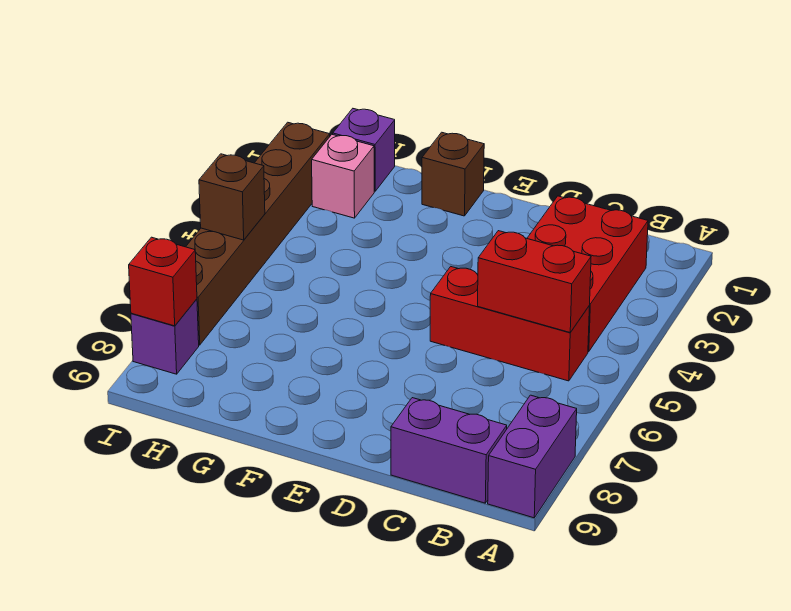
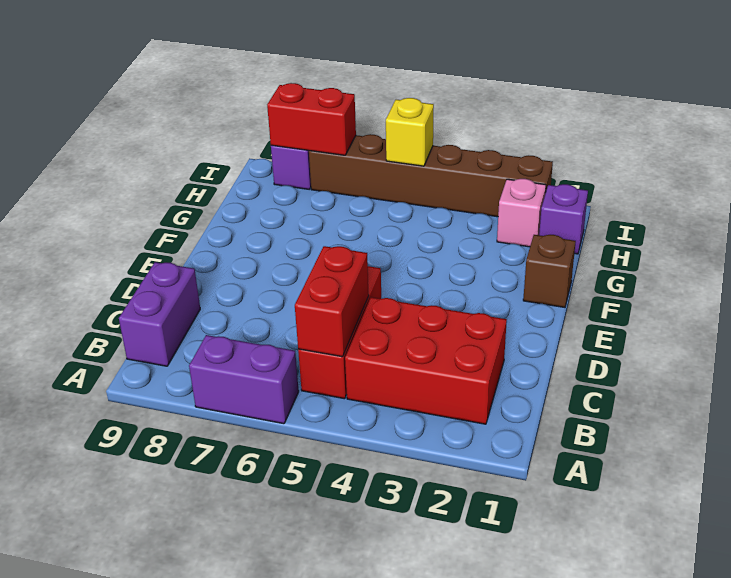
purple 1x2 brick [488,395,577,518] -> purple 1x2 brick moved to [189,335,299,424]
brown 1x1 brick [199,154,265,240] -> yellow 1x1 brick [386,98,434,166]
red 1x1 brick [129,237,197,326] -> red 1x2 brick [267,83,356,155]

